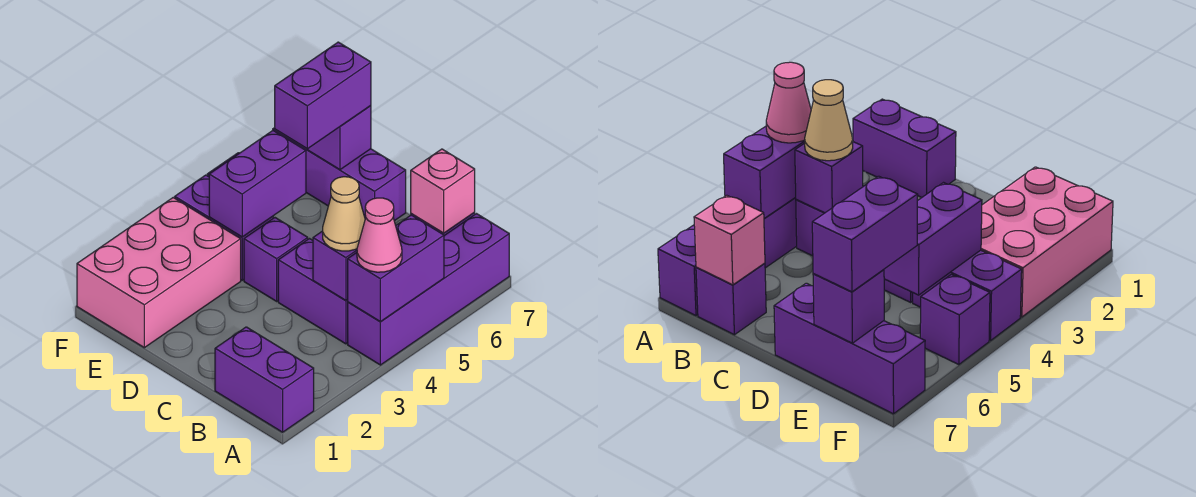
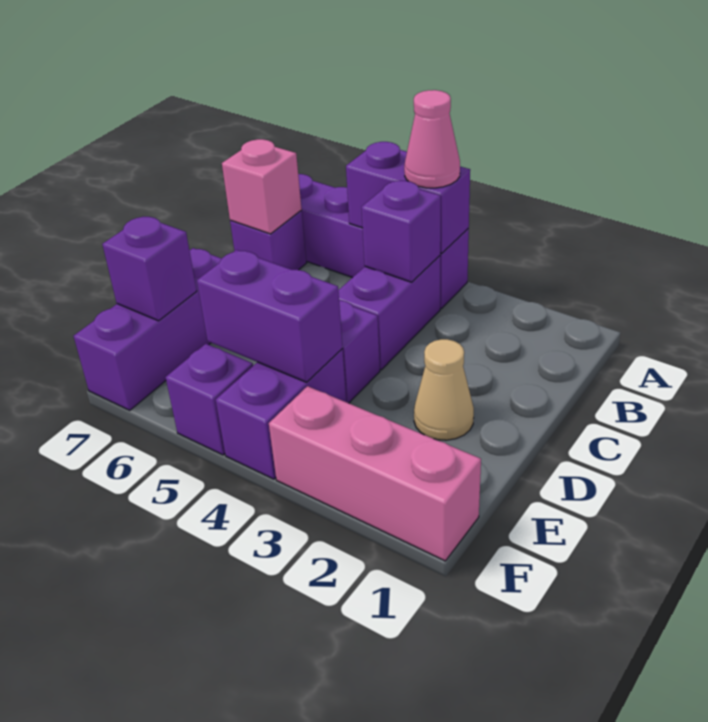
purple 1x2 brick [215,327,314,432] -> none
tan 1x1 cone [323,177,365,251] -> tan 1x1 cone moved to [414,339,474,440]
pink 2x3 brick [77,198,241,348] -> pink 1x3 brick [269,386,481,561]
purple 1x2 brick [275,42,371,149] -> none

